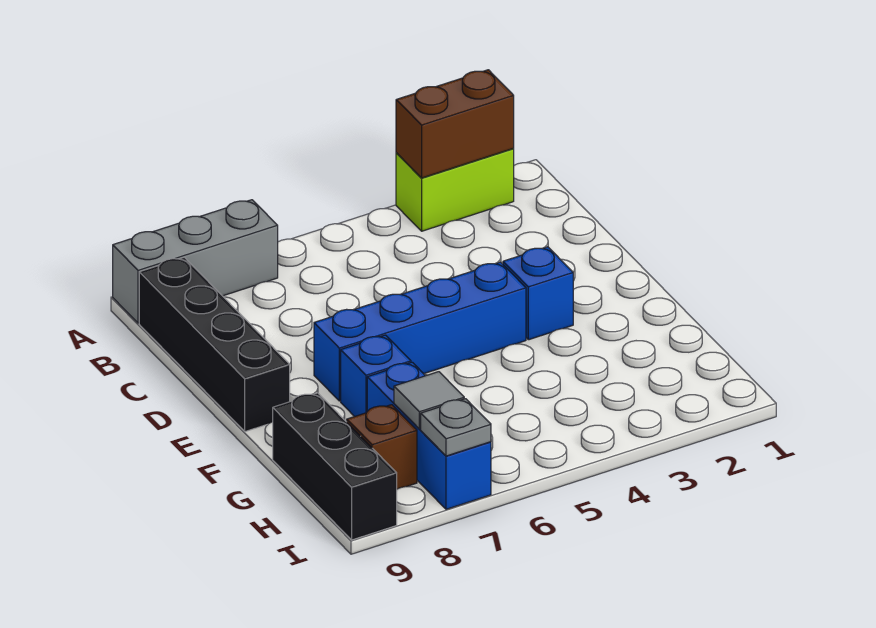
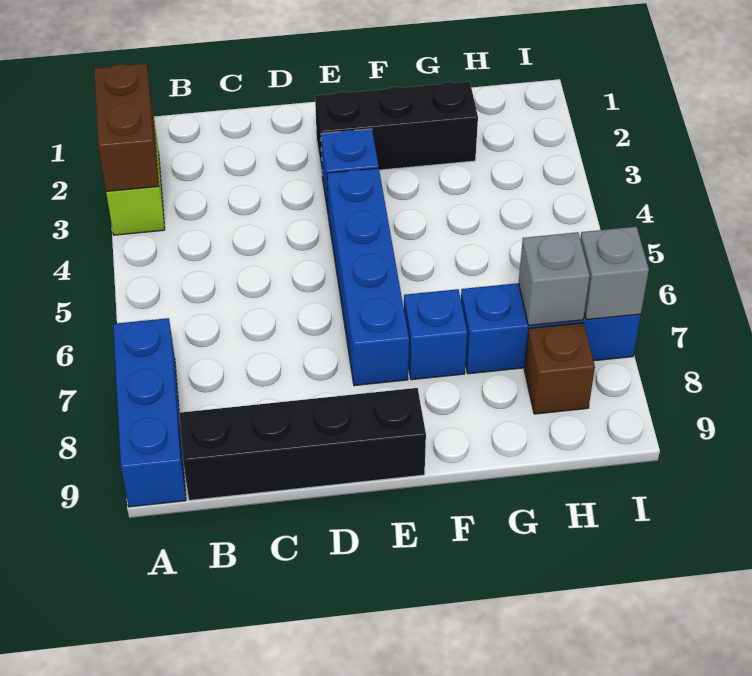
grey 1x3 brick [113,200,278,323] -> blue 1x3 brick [113,318,186,507]
black 1x3 brick [273,393,397,540] -> black 1x3 brick moved to [315,81,478,172]
grey 1x1 tile [394,372,464,429] -> grey 1x1 brick [519,232,590,325]
grey 1x1 plate [421,399,491,456] -> grey 1x1 brick [580,227,649,320]

